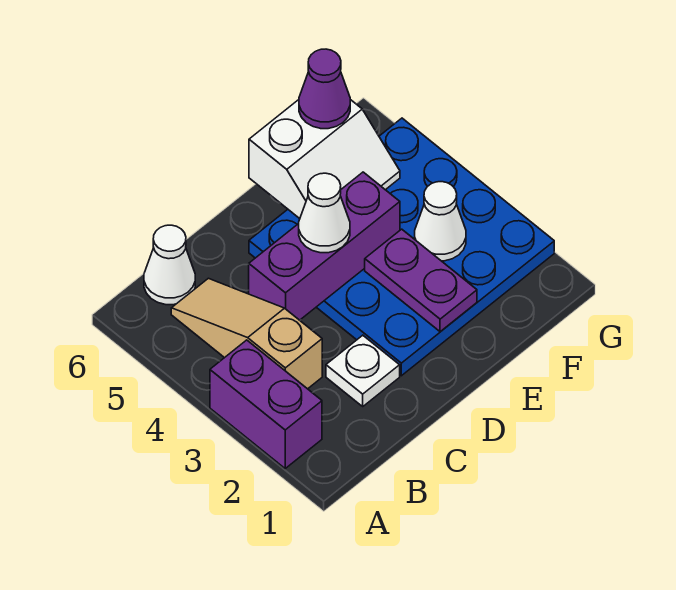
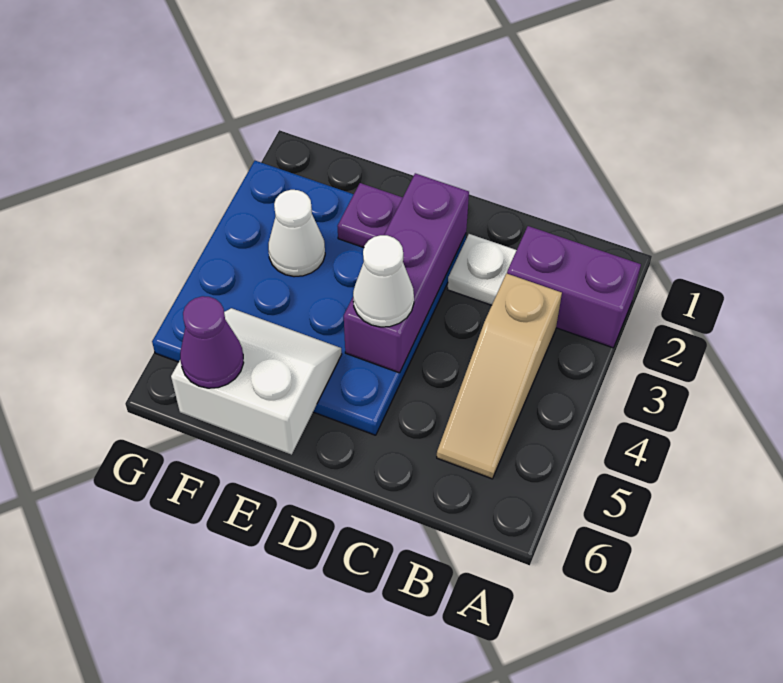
purple 1x2 brick [210,340,322,468] -> purple 1x2 brick turned to [507,226,641,348]
white 1x1 cone [144,225,195,305] -> none
purple 1x3 brick [249,172,400,320] -> purple 1x3 brick turned to [344,173,469,373]
purple 1x2 plate [365,229,477,332] -> purple 1x1 plate [338,183,403,248]

